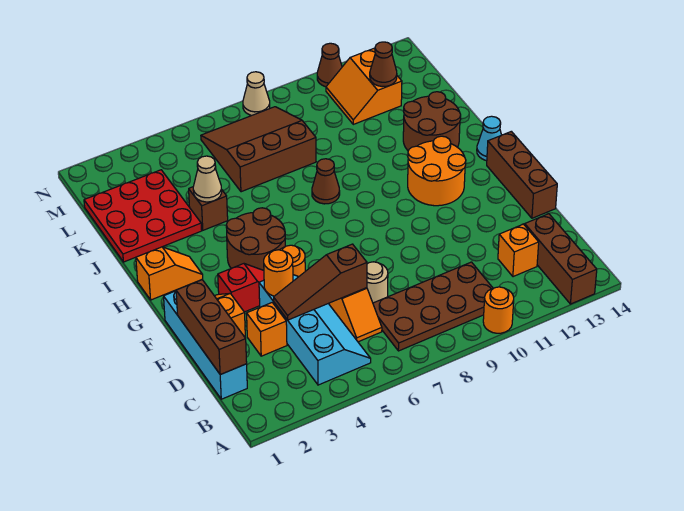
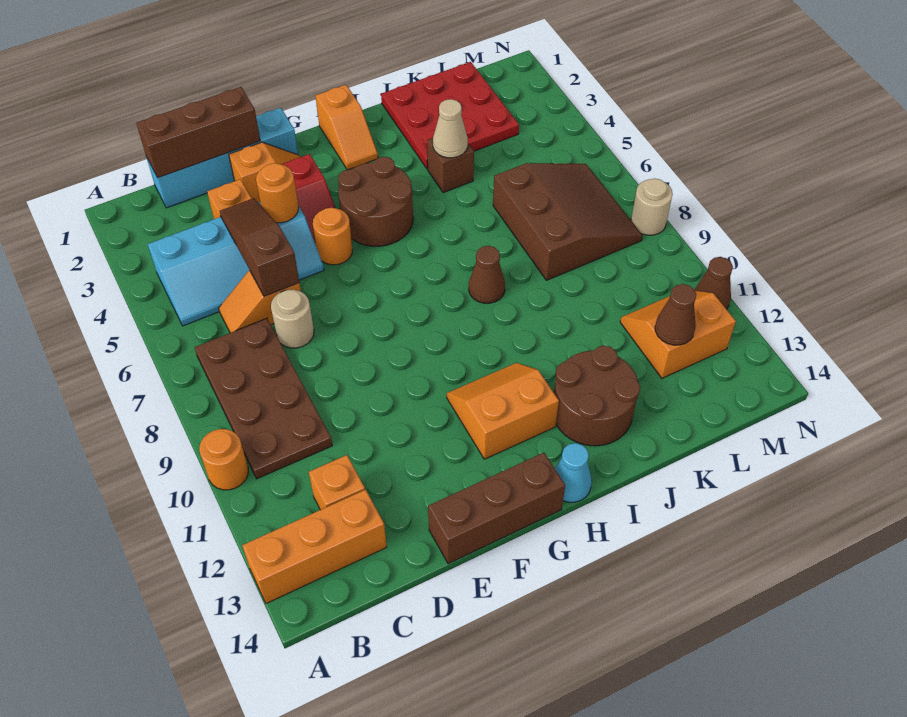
brown 1x3 brick [525,214,597,304] -> orange 1x3 brick [242,490,387,603]
orange 2x2 round brick [408,136,466,206] -> orange 2x2 slope [447,363,559,459]
tan 1x1 cone [243,72,270,115] -> tan 1x1 round brick [631,179,673,235]

